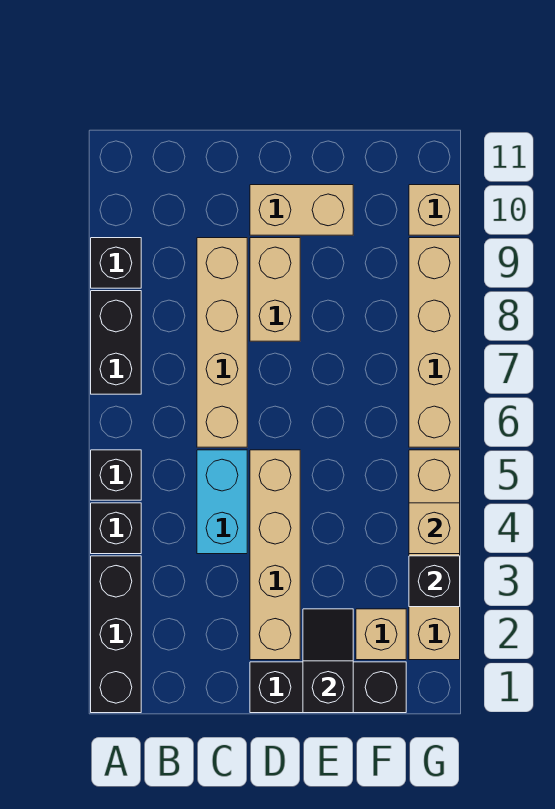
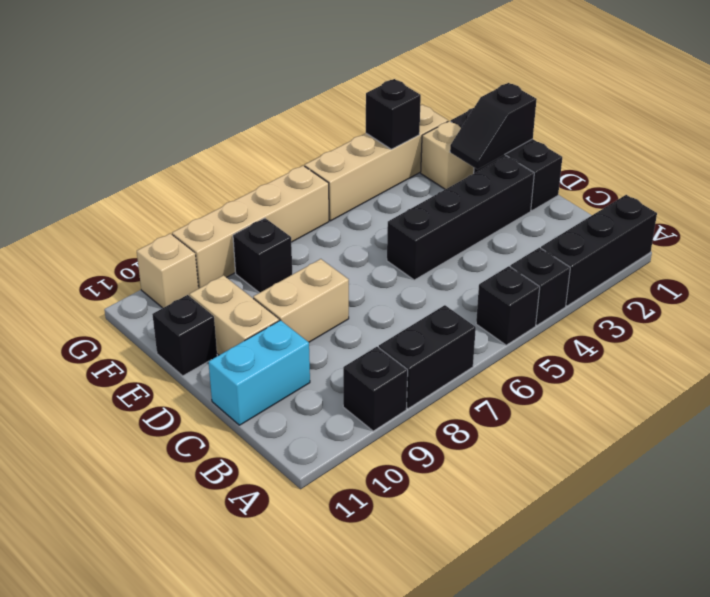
cyan 1x2 brick [197,450,247,554] -> cyan 1x2 brick moved to [209,320,310,425]
tan 1x4 brick [197,238,247,447] -> none
tan 1x4 brick [250,450,300,660] -> black 1x4 brick [387,156,534,280]
none -> black 1x1 brick [152,295,217,376]
none -> black 1x1 brick [233,218,292,293]
tan 1x1 brick [409,503,460,554] -> none

